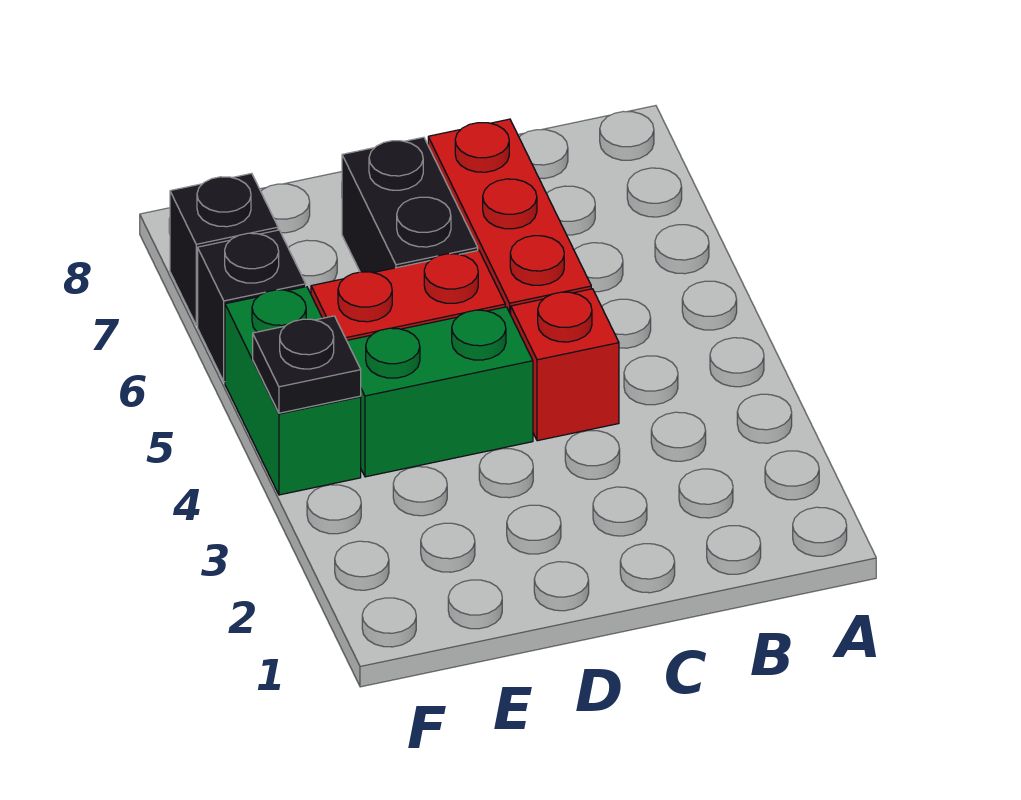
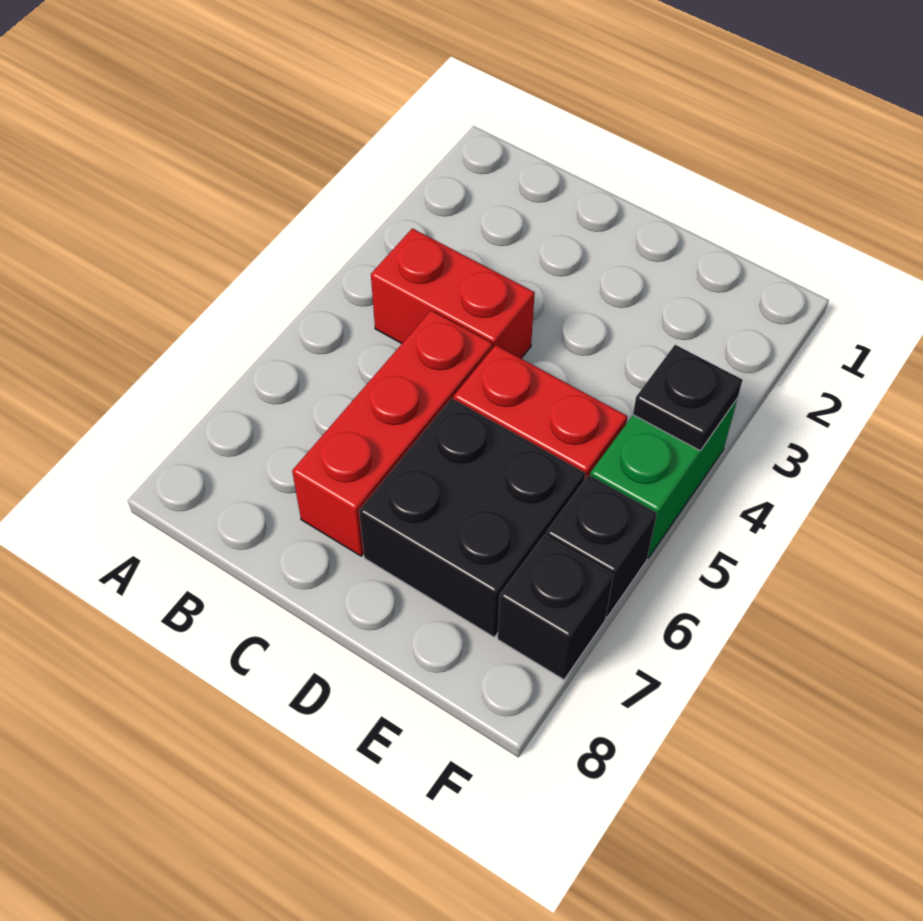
red 1x1 brick [511,289,619,441] -> red 1x2 brick [371,228,535,358]
green 1x2 brick [347,307,533,477] -> none
black 1x2 brick [342,137,478,273] -> black 2x2 brick [359,399,585,637]

